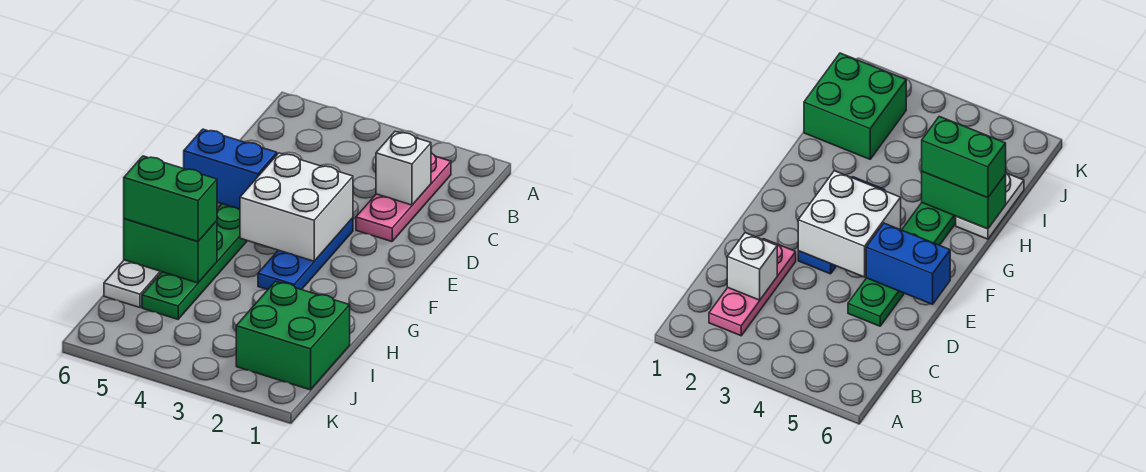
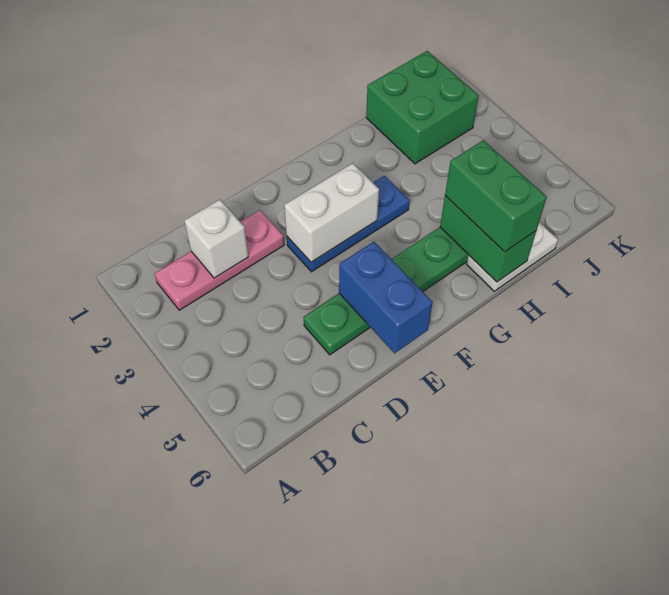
white 2x2 brick [240,153,353,261] -> white 1x2 brick [284,163,379,262]

